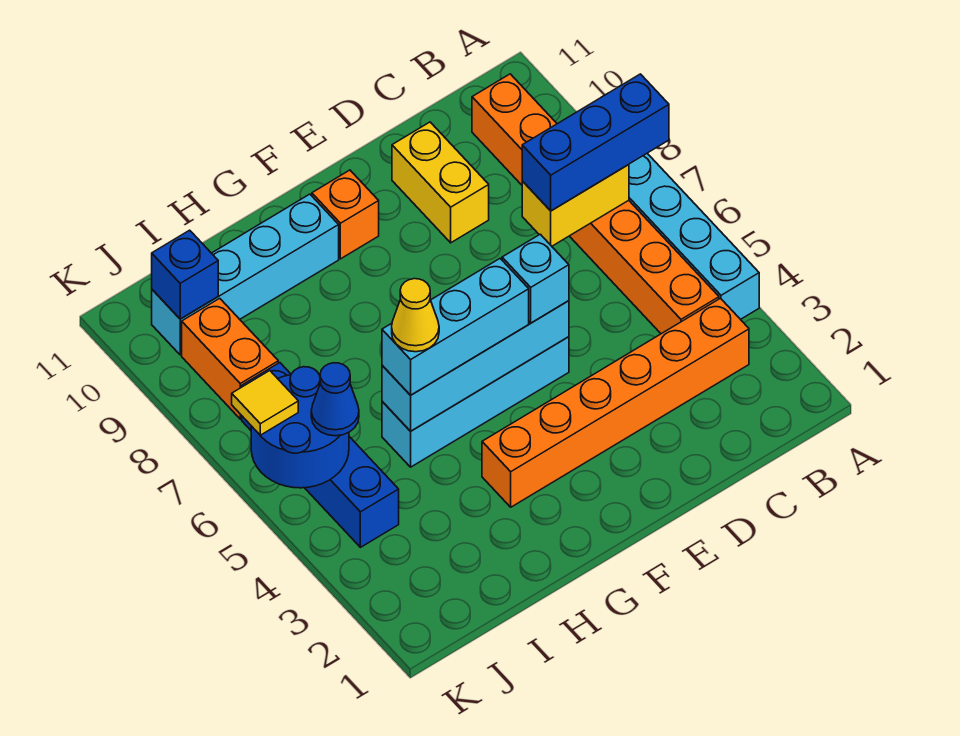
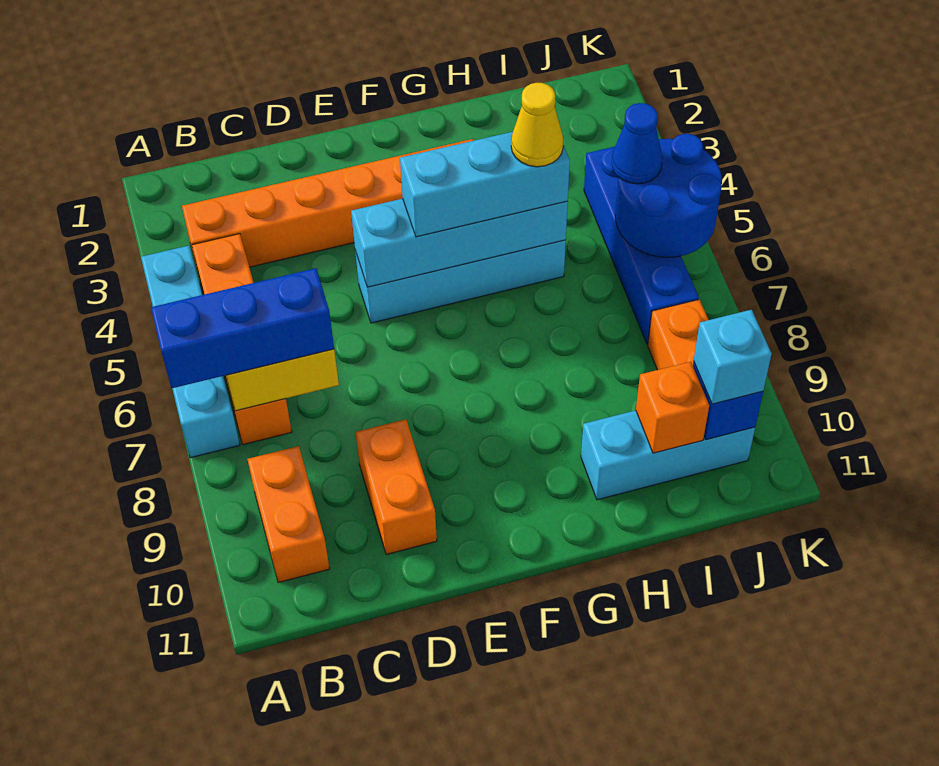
yellow 1x2 brick [392,122,489,243] -> orange 1x2 brick [356,419,437,555]
cyan 1x1 brick [502,234,569,323] -> cyan 1x1 brick moved to [694,310,772,404]
orange 1x1 brick [312,170,379,259] -> orange 1x1 brick moved to [636,362,709,453]
cyan 1x4 brick [152,194,339,355] -> cyan 1x3 brick [581,410,755,500]
yellow 1x1 tile [232,371,298,435] -> none

